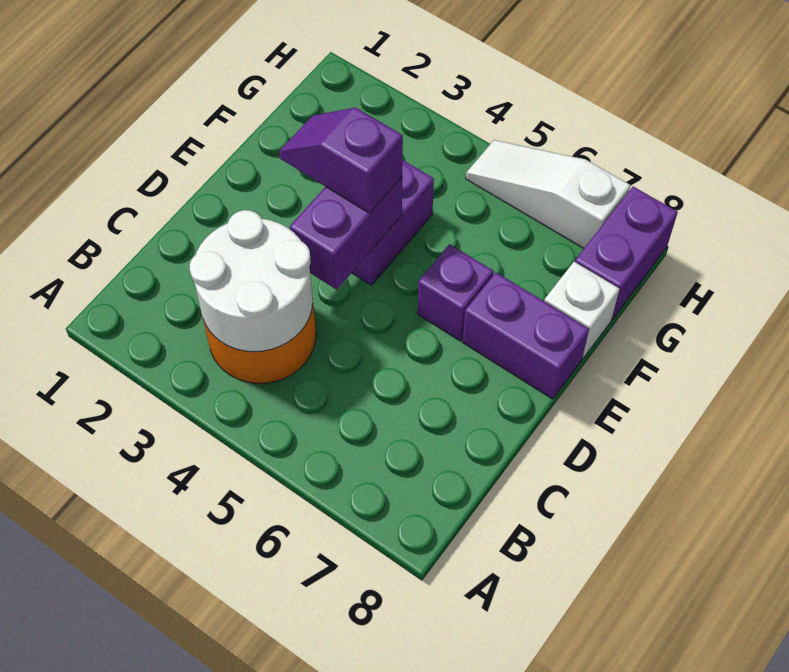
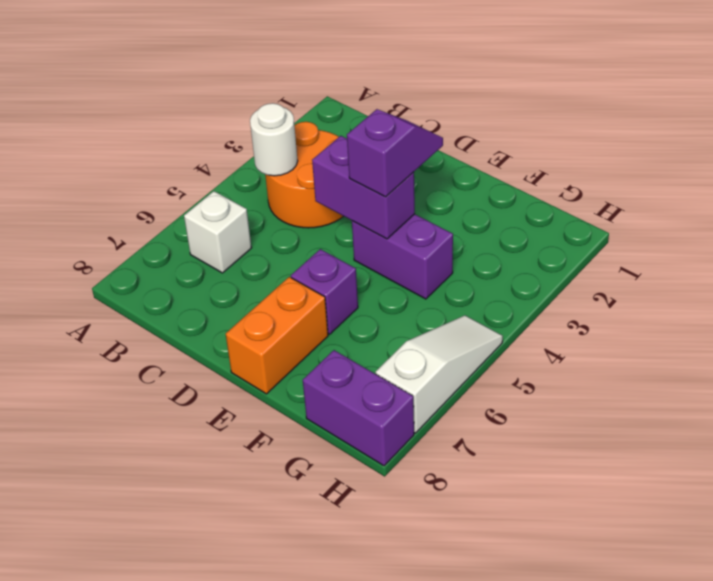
white 2x2 round brick [190,210,313,352] -> white 1x1 round brick [250,103,298,176]
purple 1x2 brick [462,272,589,399] -> orange 1x2 brick [226,277,328,394]
white 1x1 brick [544,262,619,359] -> white 1x1 brick moved to [184,191,251,273]

